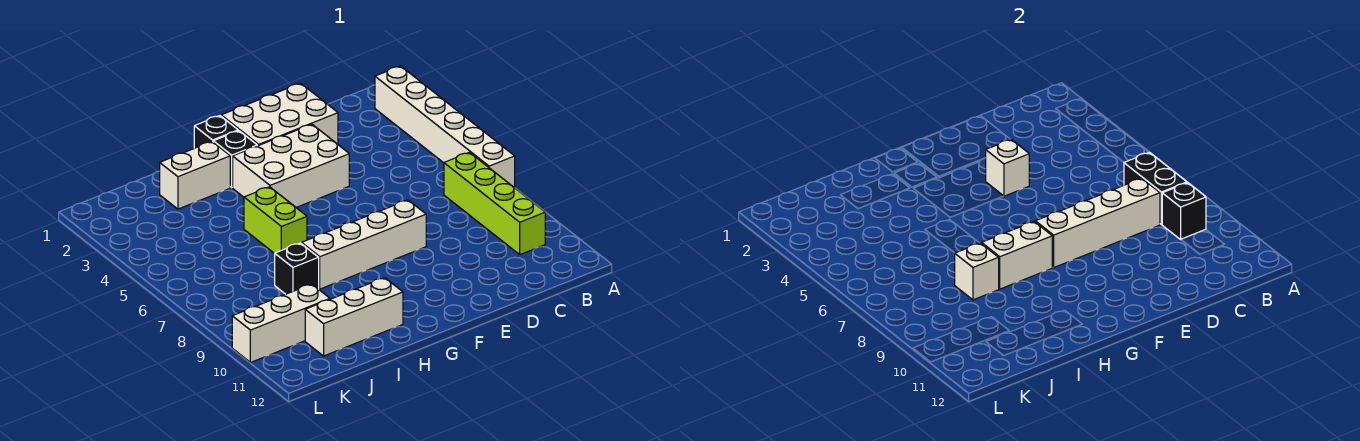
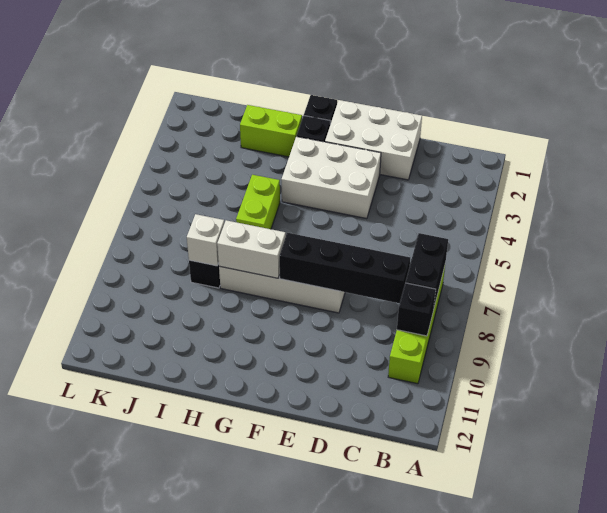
white 1x6 brick [375,66,515,188] -> none
white 1x4 brick [1035,178,1160,267] -> black 1x4 brick [279,233,410,303]
white 1x1 brick [986,139,1029,196] -> none
white 1x2 brick [160,142,230,209] -> lime 1x2 brick [240,105,302,157]
white 1x3 brick [305,278,403,356] -> none
white 1x3 brick [232,284,330,363] -> none

